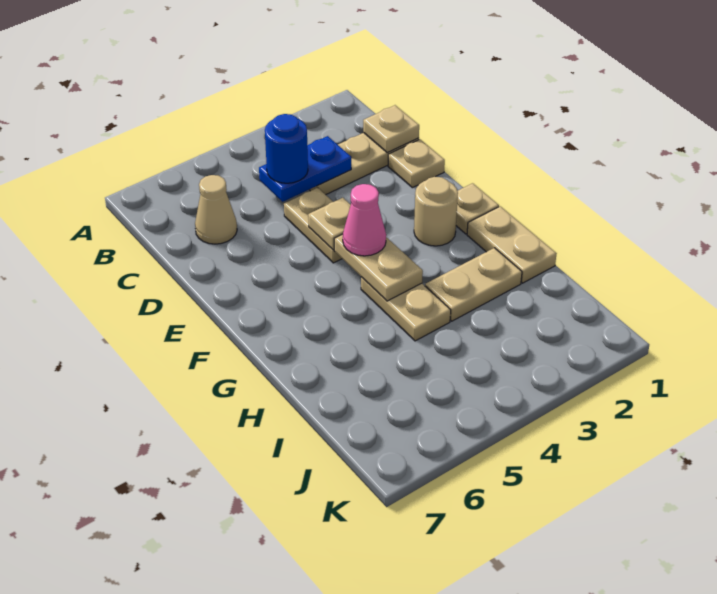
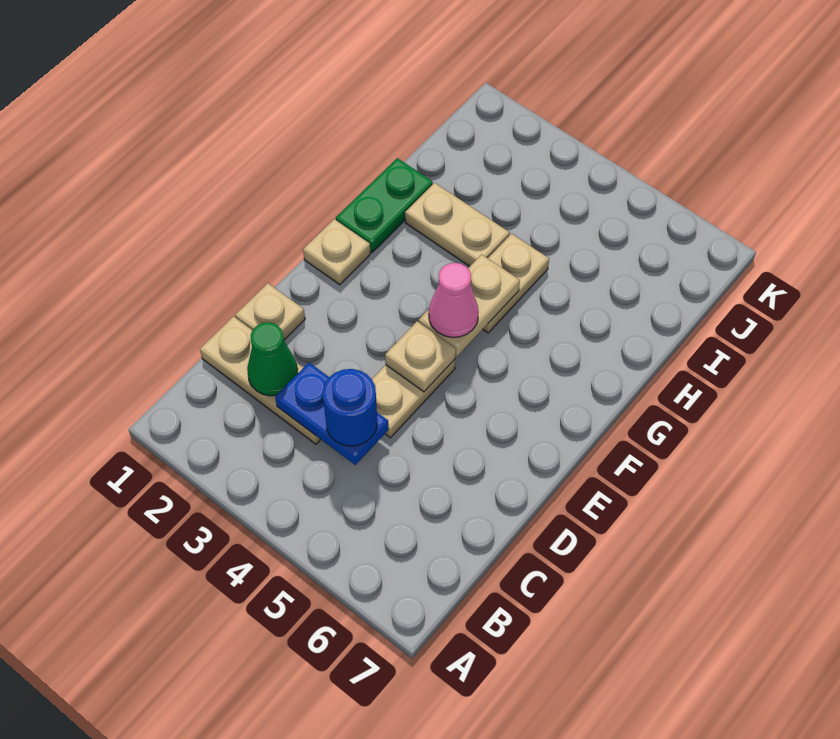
tan 1x1 plate [363,105,419,153] -> none
none -> green 1x1 cone [247,322,298,396]
tan 1x1 cone [195,175,237,244] -> none
tan 1x1 round brick [414,177,458,246] -> none
tan 1x2 plate [467,206,557,283] -> green 1x2 plate [336,158,433,253]

